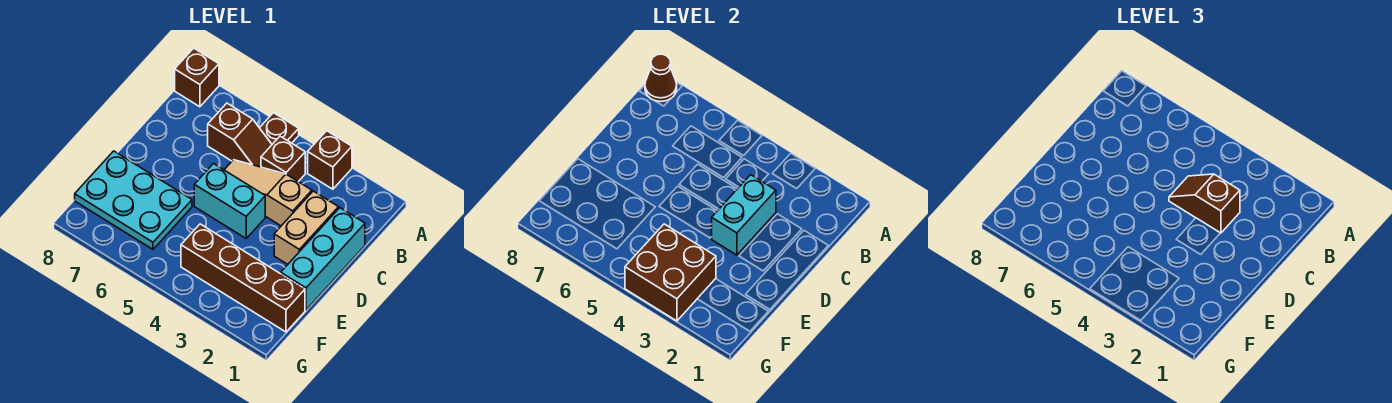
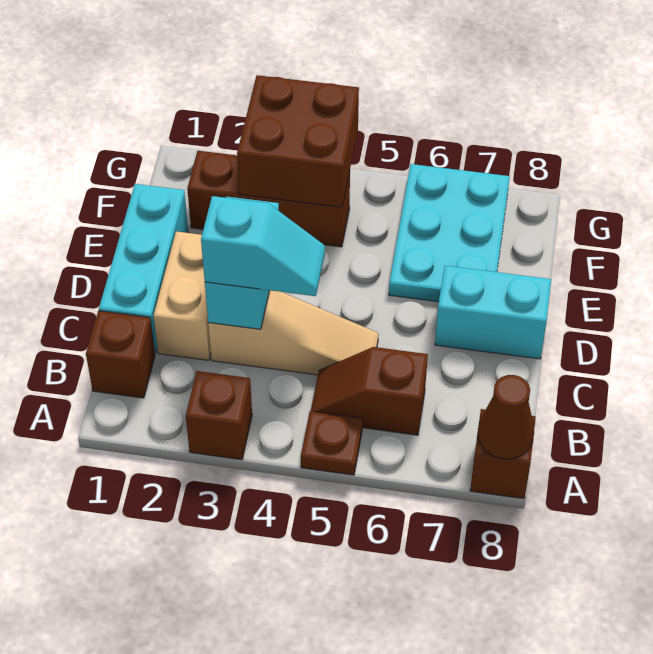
brown 1x1 brick [261,136,305,182] -> brown 1x1 brick moved to [86,311,155,398]
brown 1x2 slope [1169,174,1240,233] -> cyan 1x2 slope [201,196,325,296]
cyan 1x2 brick [194,164,265,238] -> cyan 1x2 brick moved to [435,266,551,359]
cyan 2x3 plate [75,151,192,249] -> cyan 2x3 plate turned to [389,164,510,302]
brown 1x4 brick [181,224,305,332] -> brown 1x3 brick [187,151,350,247]

